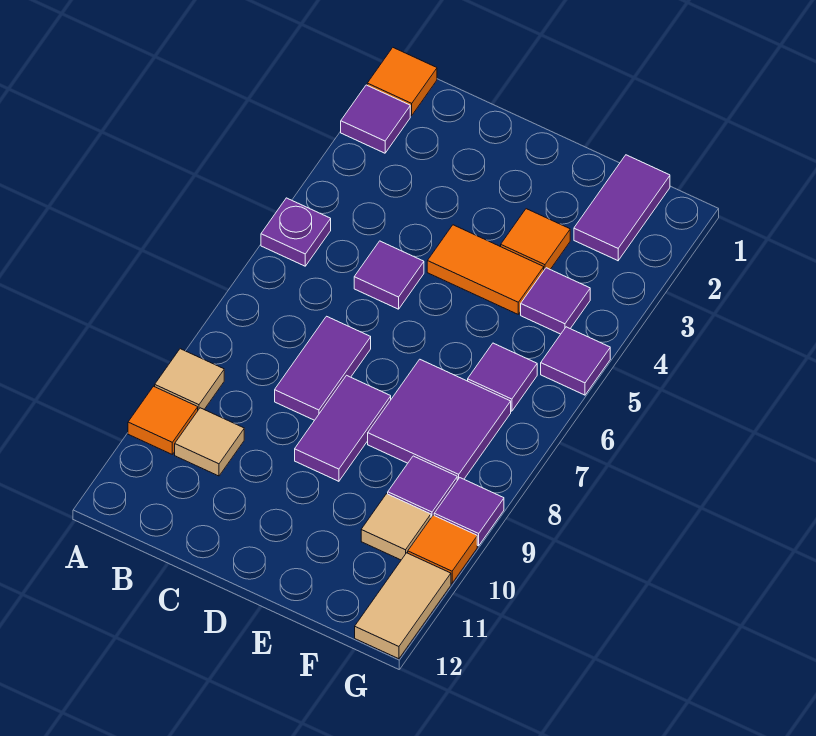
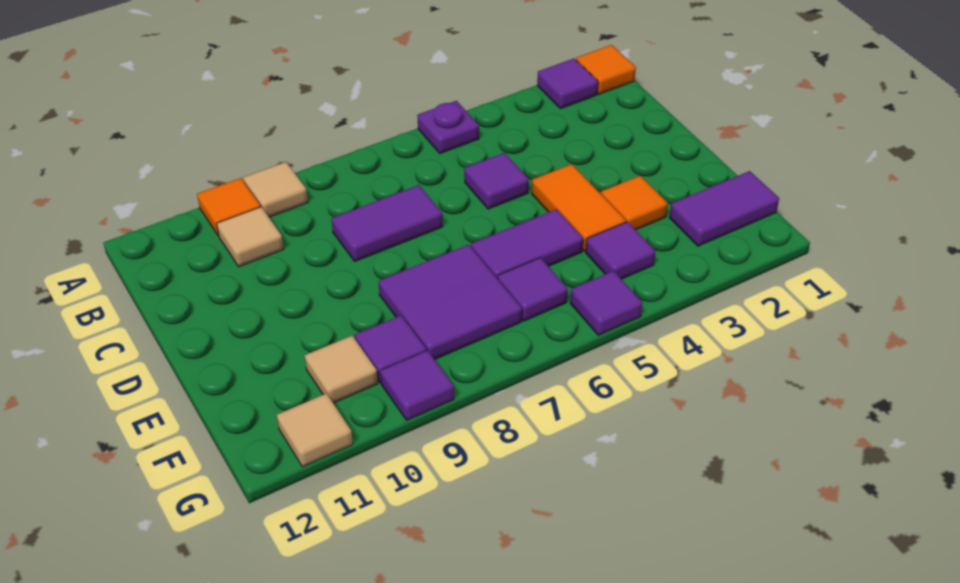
purple 1x2 tile [295,375,391,481] -> purple 1x2 tile moved to [471,209,583,278]
orange 1x1 tile [408,515,477,583] -> none
tan 1x2 tile [355,553,451,659] -> tan 1x1 tile [277,394,353,467]

